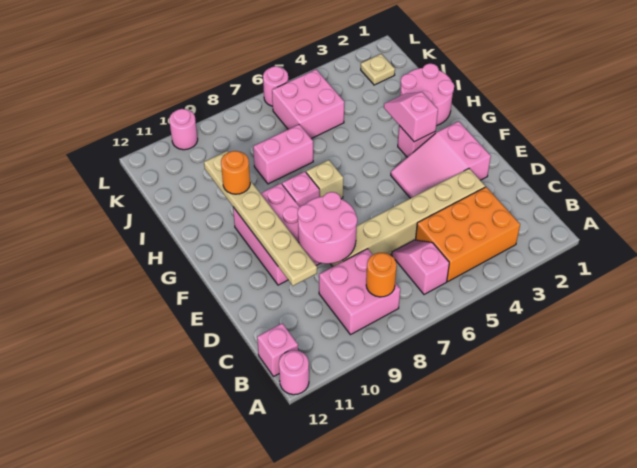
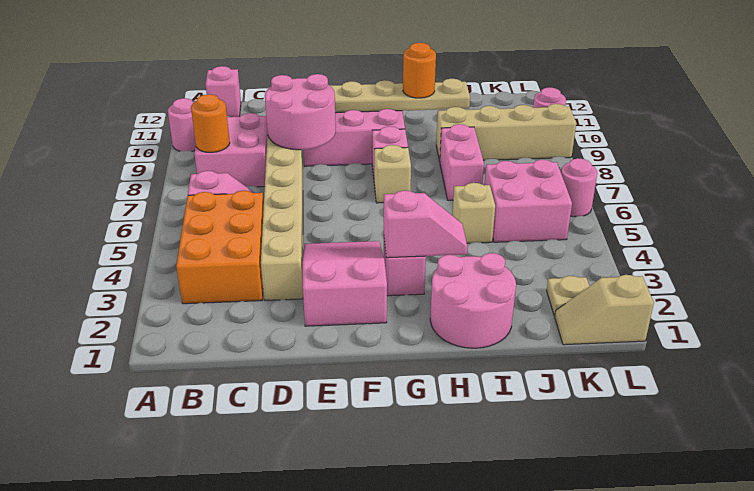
pink 1x1 round brick [279,350,309,395] -> pink 1x1 round brick moved to [168,98,196,151]
none -> tan 1x1 brick [452,183,495,243]
none -> tan 1x4 brick [436,104,576,161]
none -> tan 1x2 slope [555,275,654,345]

